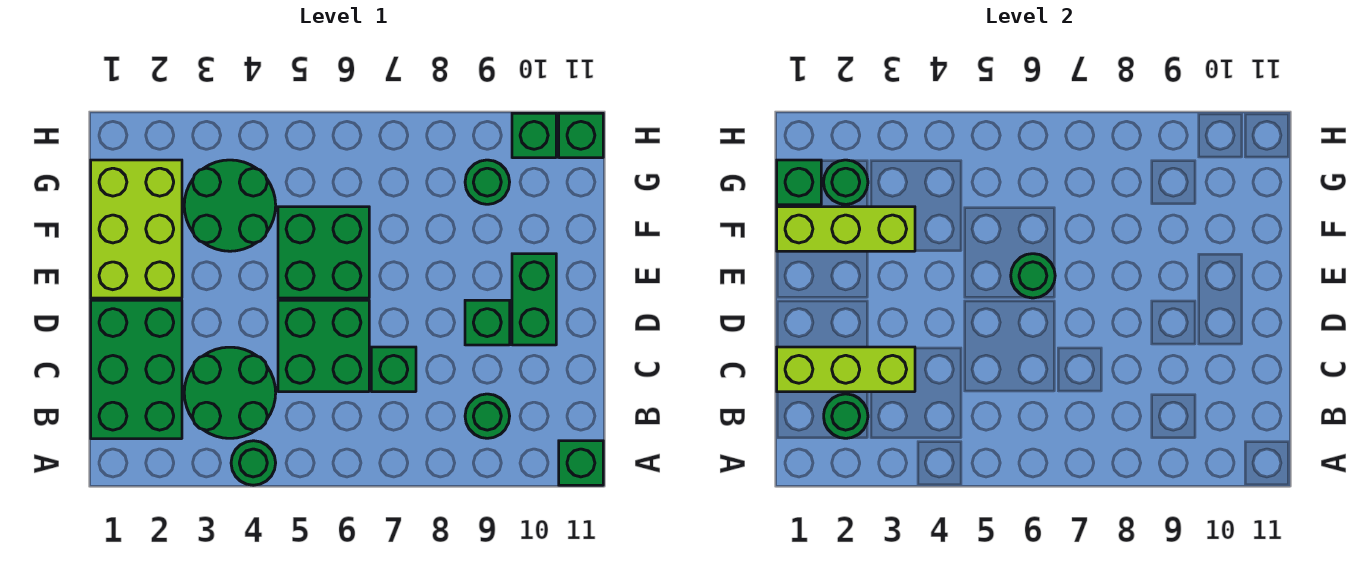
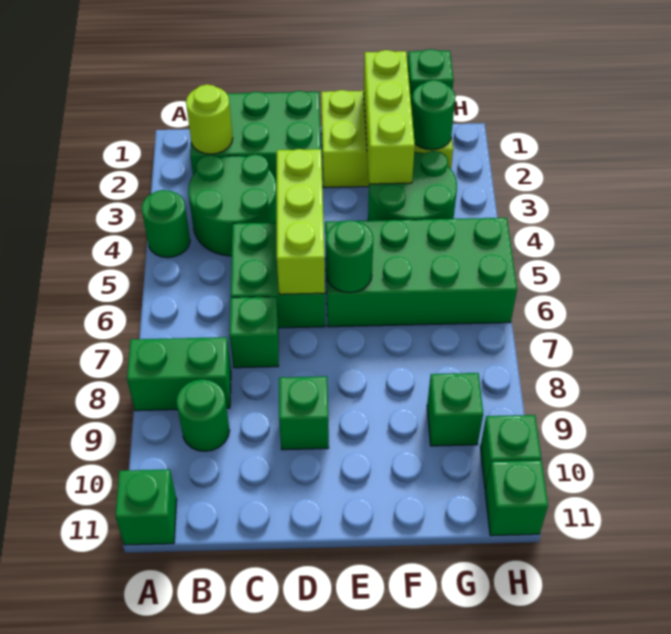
green 1x1 round brick [824,394,868,438] -> lime 1x1 round brick [186,84,233,154]
lime 1x3 brick [777,347,915,392] -> lime 1x3 brick moved to [277,149,325,294]
green 1x2 brick [512,254,556,345] -> green 1x2 brick moved to [127,337,231,411]
green 2x2 brick [278,207,369,298] -> green 2x4 brick [325,218,517,327]
green 1x1 round brick [465,160,510,204] -> green 1x1 brick [427,373,483,446]

